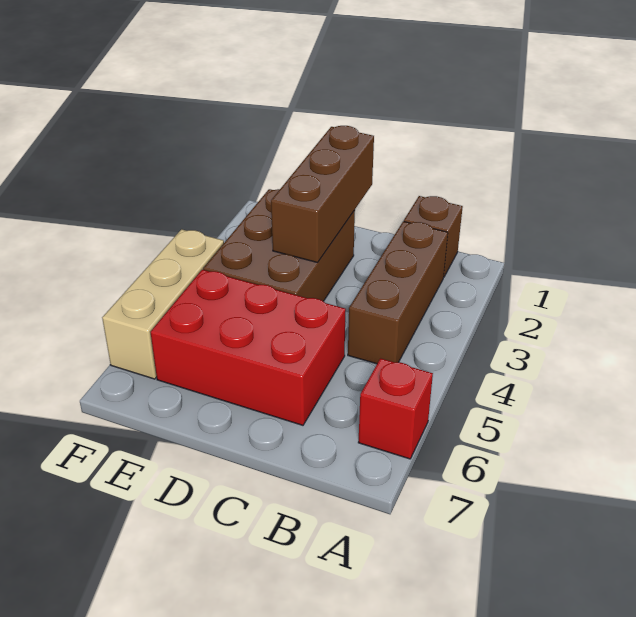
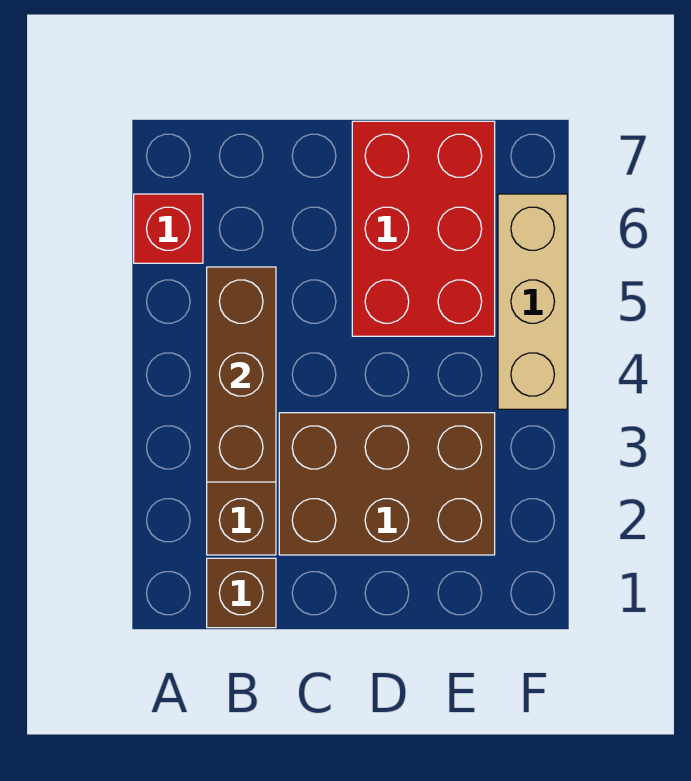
red 2x3 brick [151,270,346,425] -> red 2x3 brick turned to [352,121,495,336]
brown 1x3 brick [271,126,374,263] -> brown 1x3 brick moved to [207,267,276,482]
brown 2x3 brick [203,189,355,301] -> brown 2x3 brick turned to [279,413,495,555]

